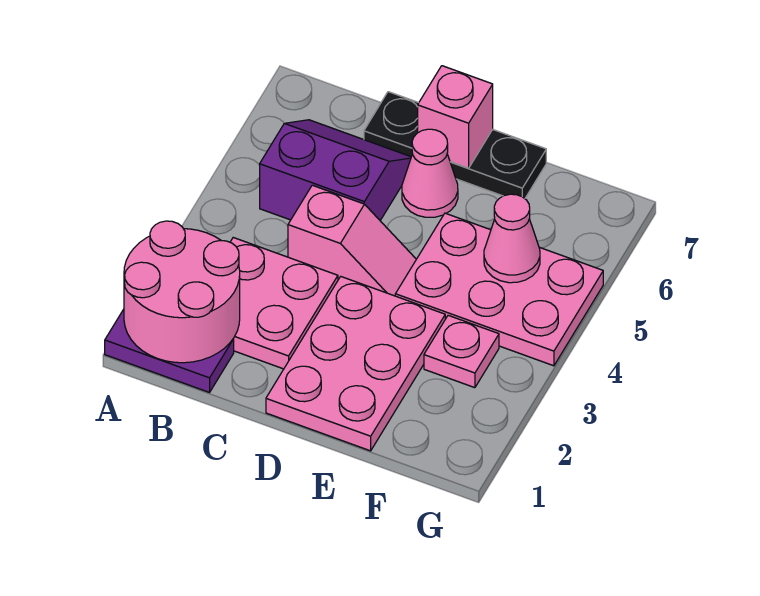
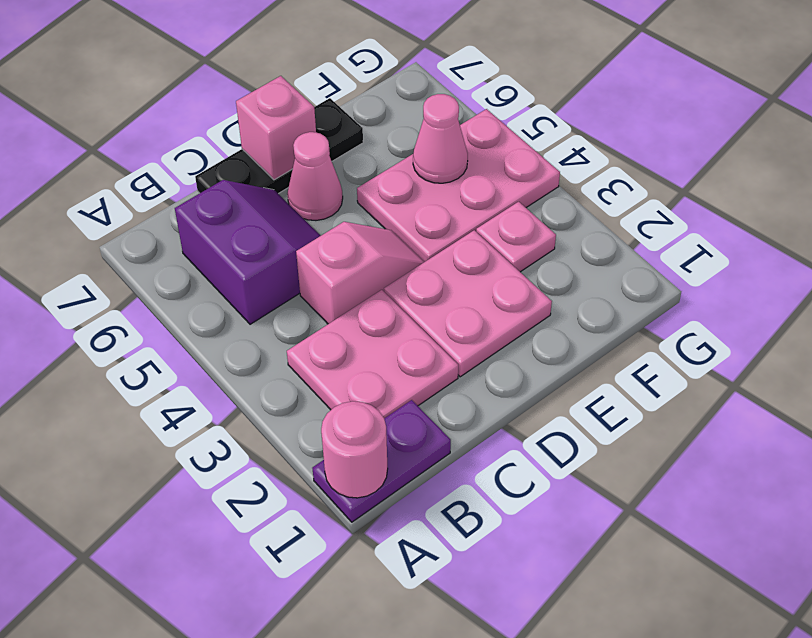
pink 2x2 round brick [124,221,240,363] -> pink 1x1 round brick [321,401,388,498]
purple 2x2 slope [260,120,411,220] -> purple 2x2 slope turned to [175,180,321,324]
pink 2x3 plate [266,277,445,451] -> pink 2x2 plate [384,230,552,377]

